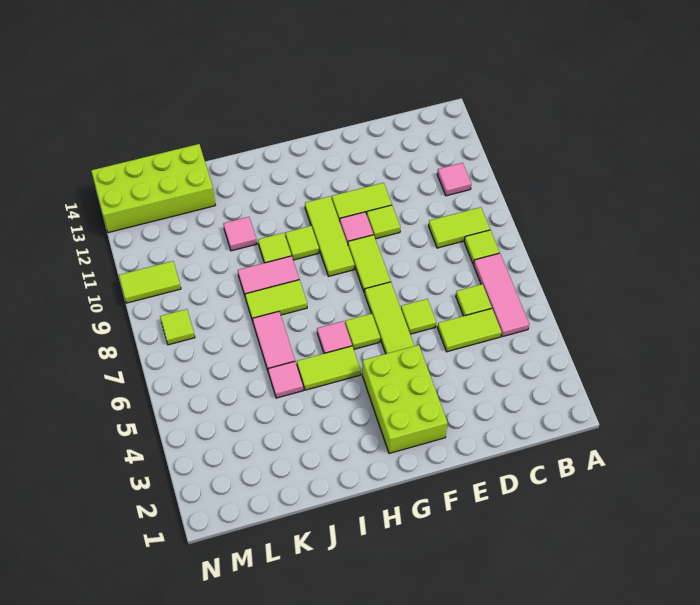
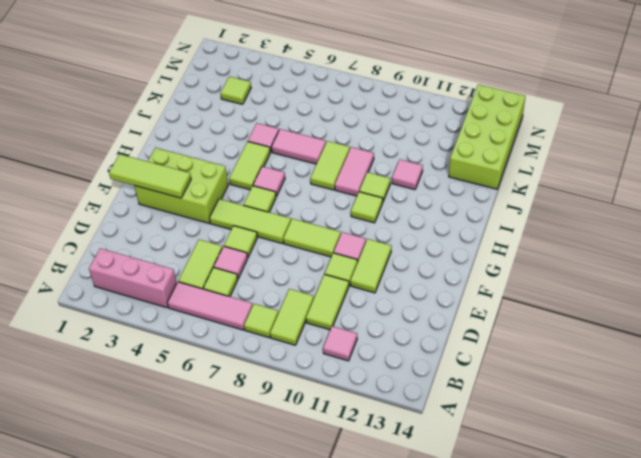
none -> pink 1x3 brick [89,248,177,308]
none -> pink 1x1 tile [214,246,248,278]
lime 1x3 tile [305,196,355,276] -> lime 1x3 tile moved to [109,154,191,198]
lime 1x1 tile [160,309,195,345] -> lime 1x1 tile moved to [220,77,251,104]
lime 1x2 tile [119,261,181,303] -> lime 1x2 tile moved to [306,274,349,330]

